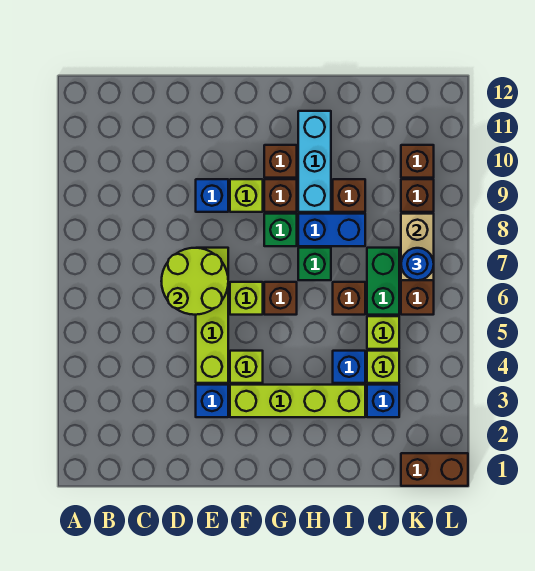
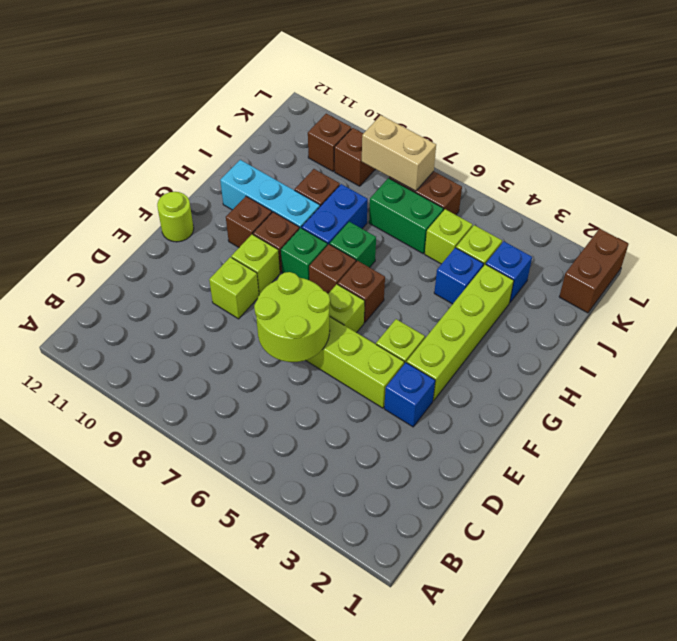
blue 1x1 brick [196,179,228,212] -> lime 1x1 brick [209,257,259,319]
none -> lime 1x1 round brick [157,192,194,242]
brown 1x1 brick [333,282,365,315] -> brown 1x1 brick moved to [309,244,356,294]
blue 1x1 round brick [401,248,434,280] -> none

